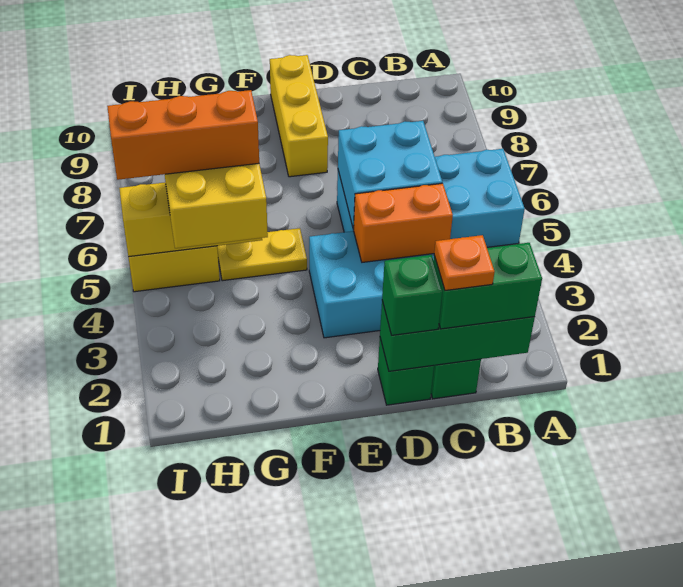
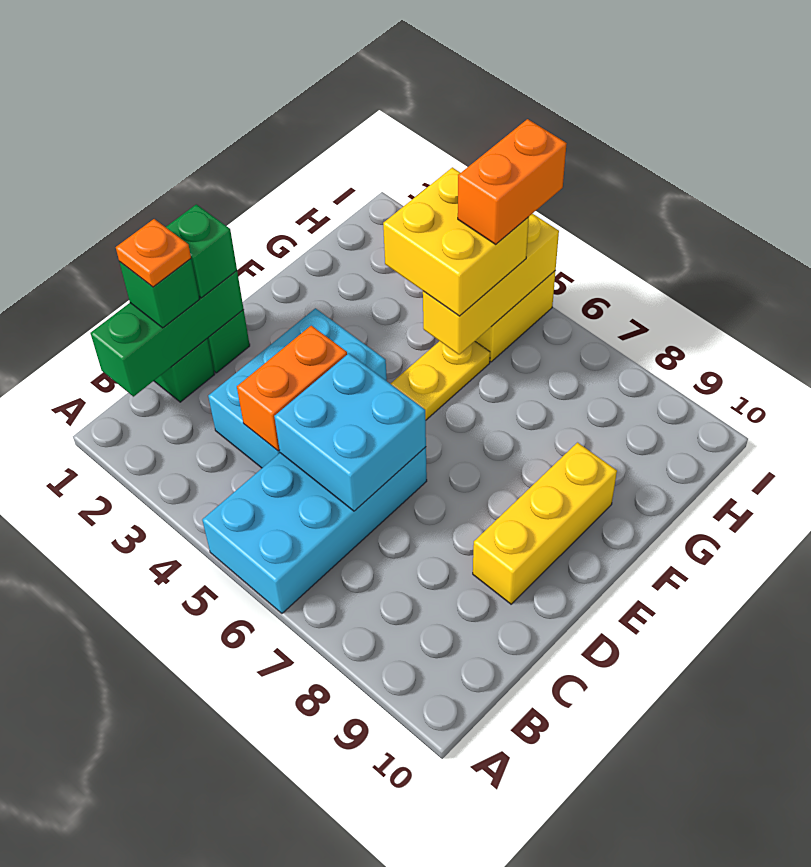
green 1x2 brick [433,243,542,329] -> green 1x1 brick [119,259,199,328]
yellow 1x3 brick [270,55,328,177] -> yellow 1x3 brick turned to [473,443,617,604]
orange 1x3 brick [107,90,259,180] -> orange 1x2 brick [458,119,567,244]

